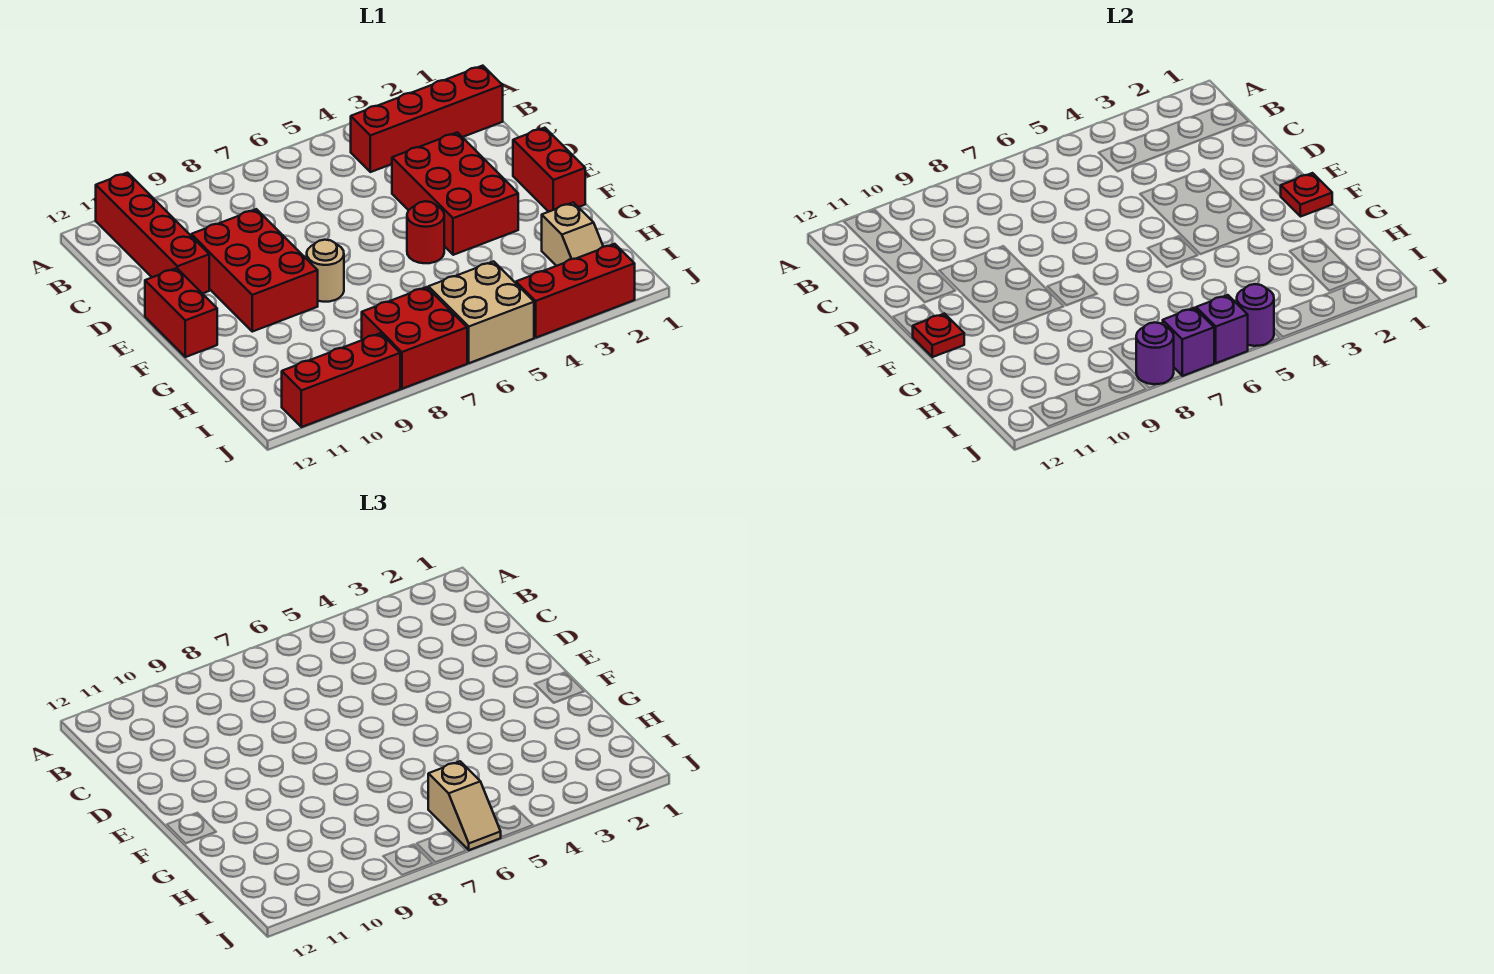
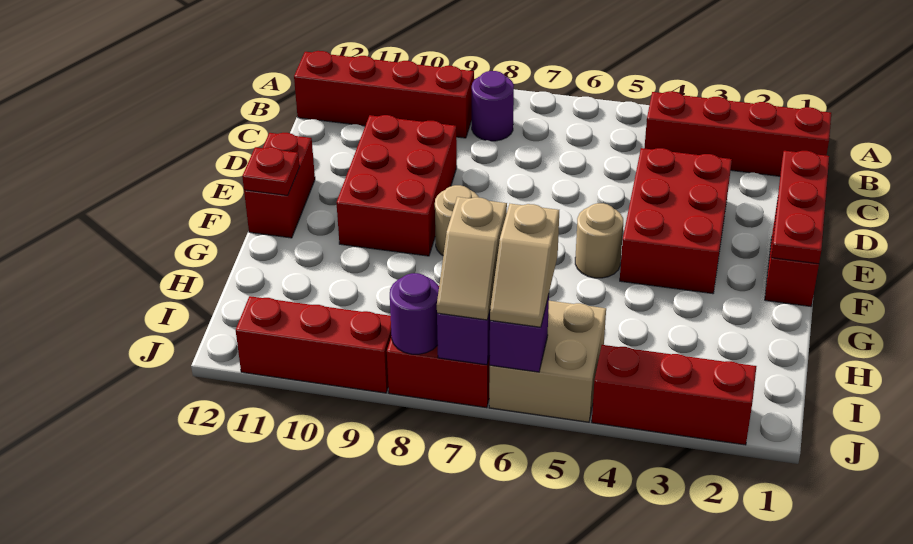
red 1x4 brick [96,173,209,294] -> red 1x4 brick turned to [294,51,474,138]
red 1x1 plate [1281,173,1332,217] -> red 1x3 plate [771,151,829,264]
red 1x1 round brick [407,201,444,263] -> tan 1x1 round brick [575,203,623,278]
tan 1x2 slope [542,202,603,266] -> tan 1x2 slope moved to [437,197,507,320]
purple 1x1 round brick [1237,284,1274,346] -> purple 1x1 round brick moved to [472,71,514,141]

